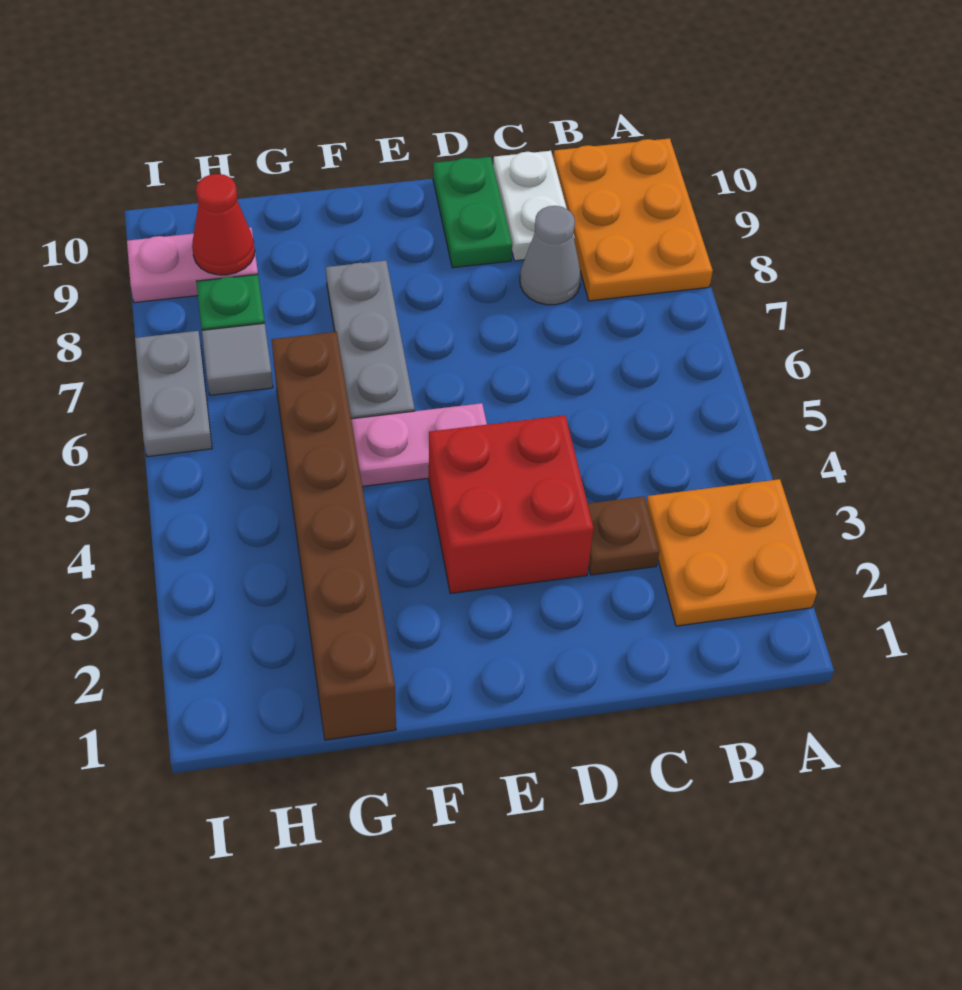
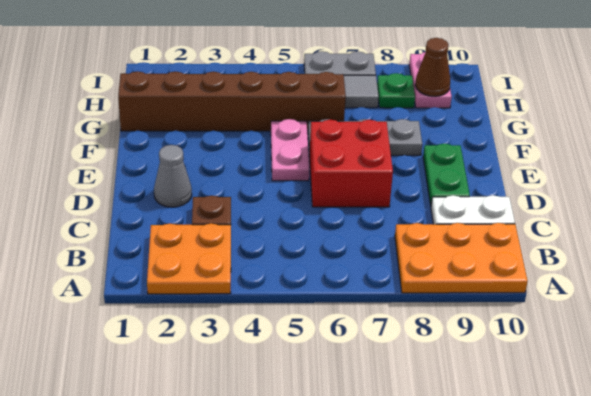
grey 1x1 cone [520,206,581,305] -> grey 1x1 cone moved to [154,145,192,207]
red 2x2 brick [429,415,594,594] -> red 2x2 brick moved to [309,120,393,207]
green 1x2 plate [433,157,512,268] -> green 1x2 plate turned to [423,144,470,205]
red 1x1 cone [192,174,255,275] -> brown 1x1 cone [415,38,450,96]

